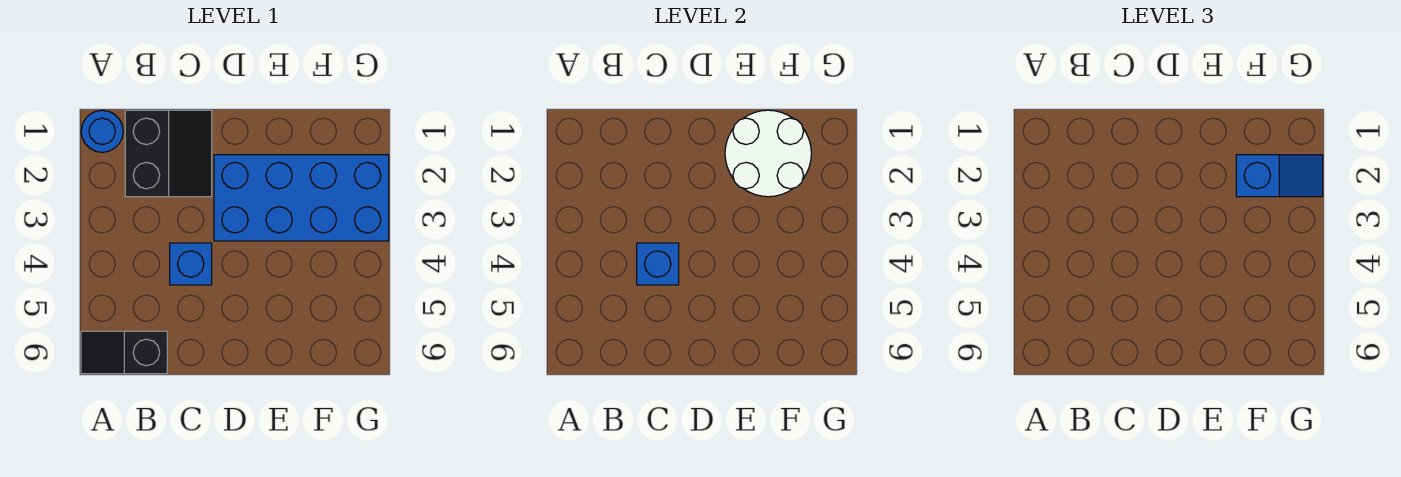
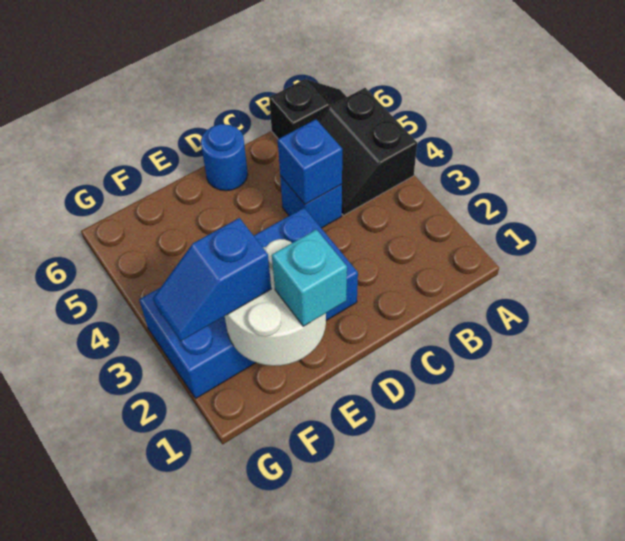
blue 1x1 round brick [81,110,123,152] -> blue 1x1 round brick moved to [201,124,248,191]
black 2x2 slope [125,110,212,197] -> black 2x2 slope moved to [318,88,417,215]
none -> cyan 1x1 brick [272,230,347,326]

